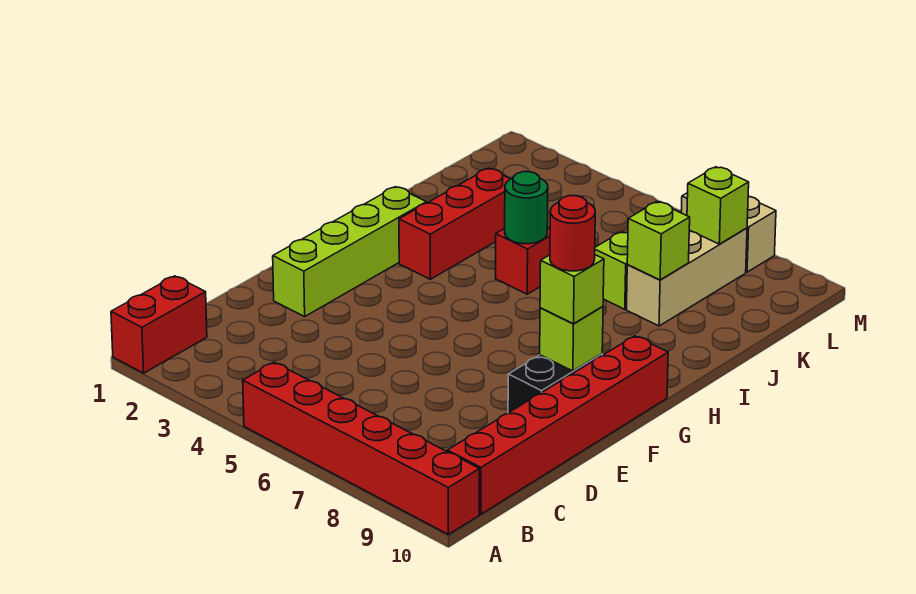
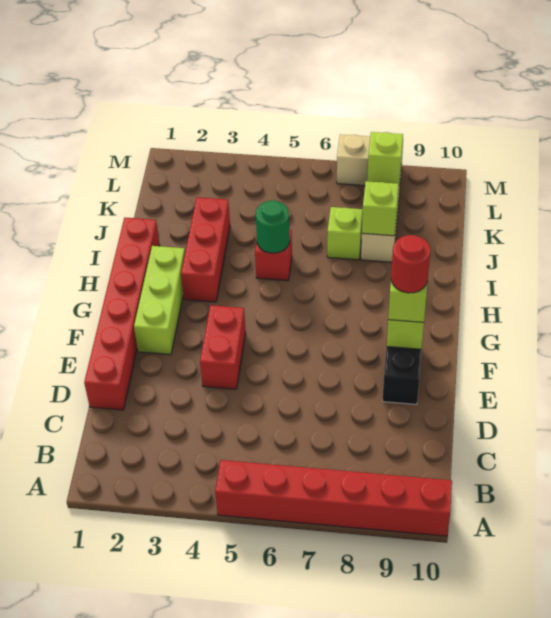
red 1x2 brick [111,276,207,373] -> red 1x2 brick moved to [200,305,246,389]
red 1x6 brick [447,336,668,514] -> red 1x6 brick moved to [84,218,160,410]
lime 1x4 brick [273,187,426,317] -> lime 1x3 brick [134,246,185,355]

